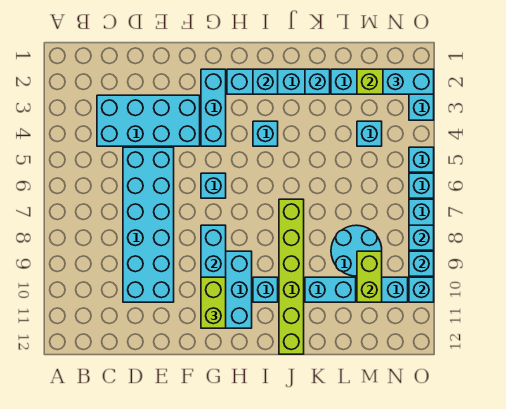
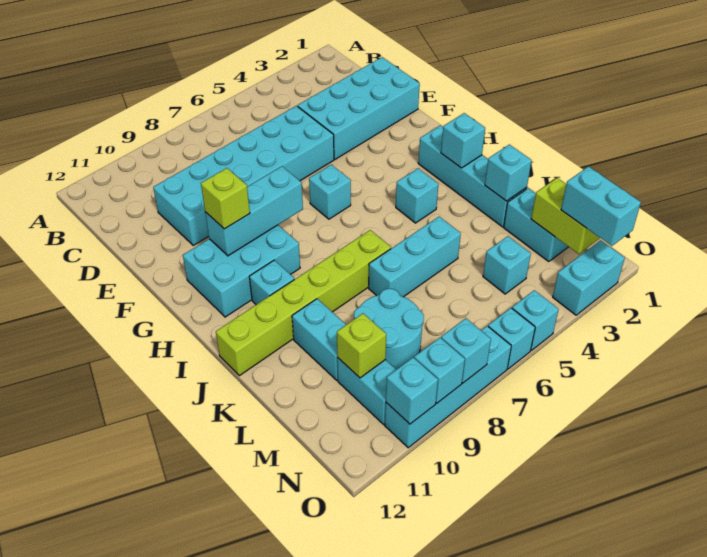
cyan 2x4 brick [97,95,200,146] -> cyan 2x4 brick turned to [298,57,420,159]
cyan 1x3 brick [201,69,226,146] -> cyan 1x3 brick moved to [369,217,461,297]
lime 1x2 brick [201,277,226,328] -> lime 1x1 brick [201,168,250,229]
lime 1x2 brick [357,251,382,302] -> lime 1x1 brick [337,313,386,378]

